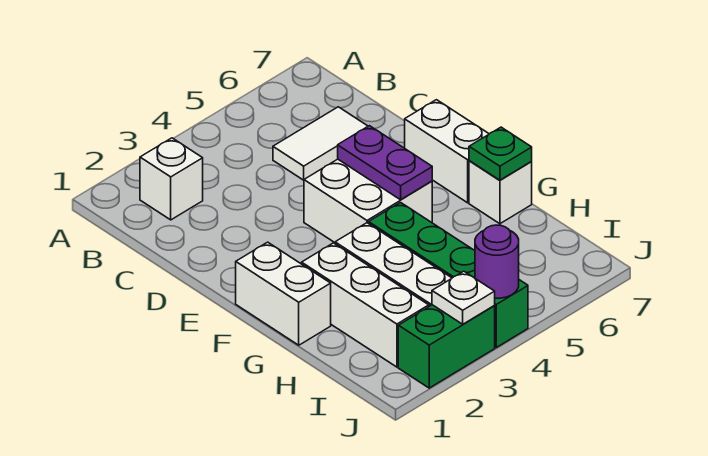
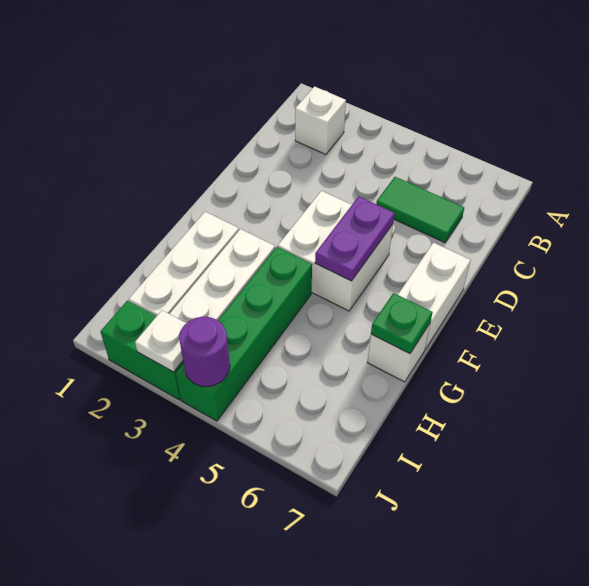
white 1x2 tile [273,107,368,180] -> green 1x2 tile [376,177,464,243]
white 1x2 brick [236,242,331,345] -> none

